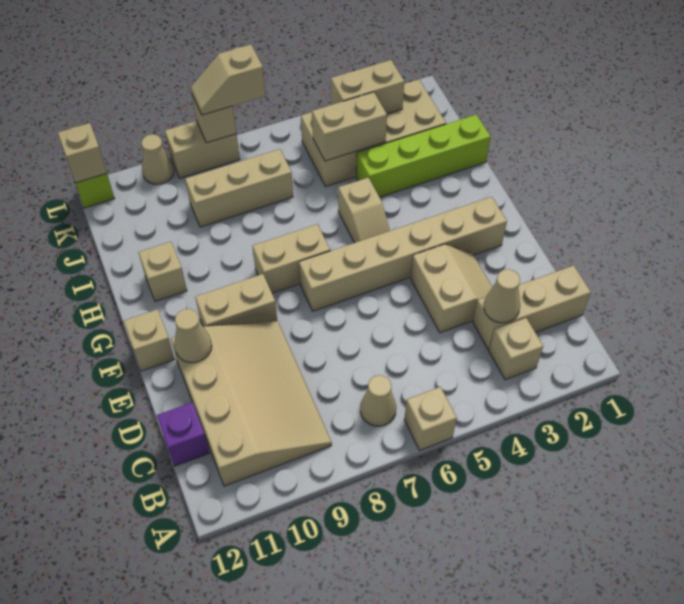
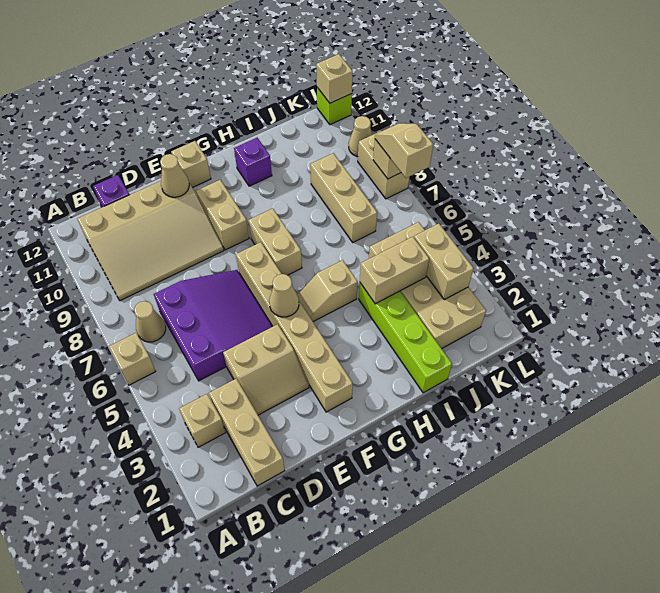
tan 1x1 cone [484,269,520,323] -> tan 1x1 cone moved to [269,274,299,317]
none -> purple 3x3 slope [154,270,273,381]
tan 1x1 brick [138,242,187,302] -> purple 1x1 brick [234,138,272,186]
tan 1x2 brick [312,92,387,161] -> tan 1x2 brick turned to [360,237,429,304]

